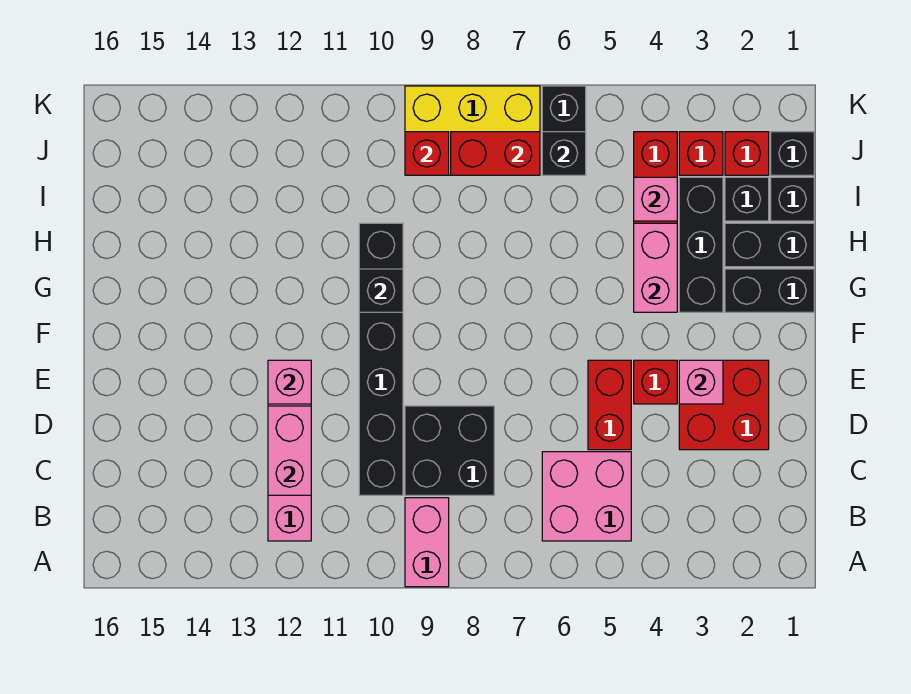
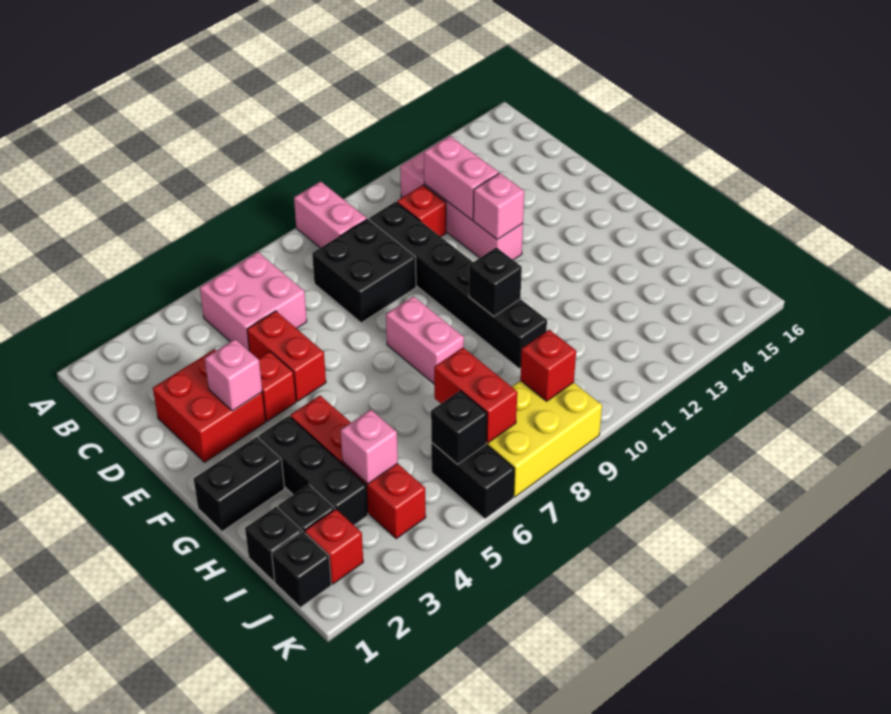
pink 1x2 brick [634,223,677,312] -> pink 1x2 brick moved to [386,296,464,384]
black 1x2 brick [725,223,814,267] -> none
red 1x1 brick [679,132,723,175] -> red 1x1 brick moved to [397,185,446,237]
red 1x2 brick [451,132,540,175] -> red 1x2 brick turned to [434,348,517,443]

